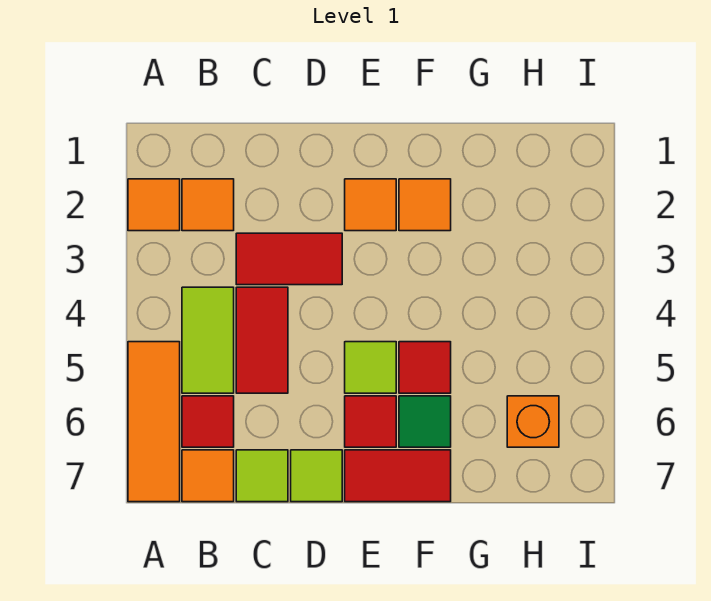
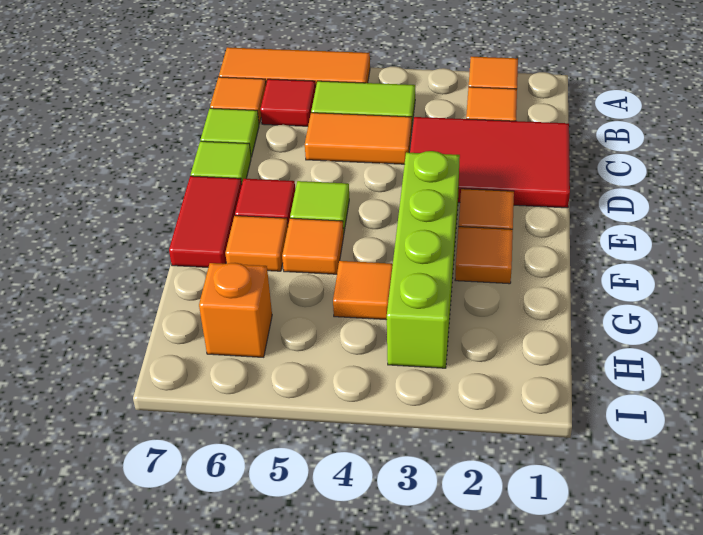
red 1x2 tile [236,233,342,285] -> red 2x3 tile [410,117,570,208]
red 1x2 tile [236,287,288,393] -> orange 1x2 tile [305,113,412,164]
none -> lime 1x4 brick [387,151,460,368]
red 1x1 tile [399,342,451,393] -> orange 1x1 tile [282,218,344,274]
green 1x1 tile [399,396,451,447] -> orange 1x1 tile [225,216,288,271]
none -> orange 1x1 tile [333,261,393,320]

